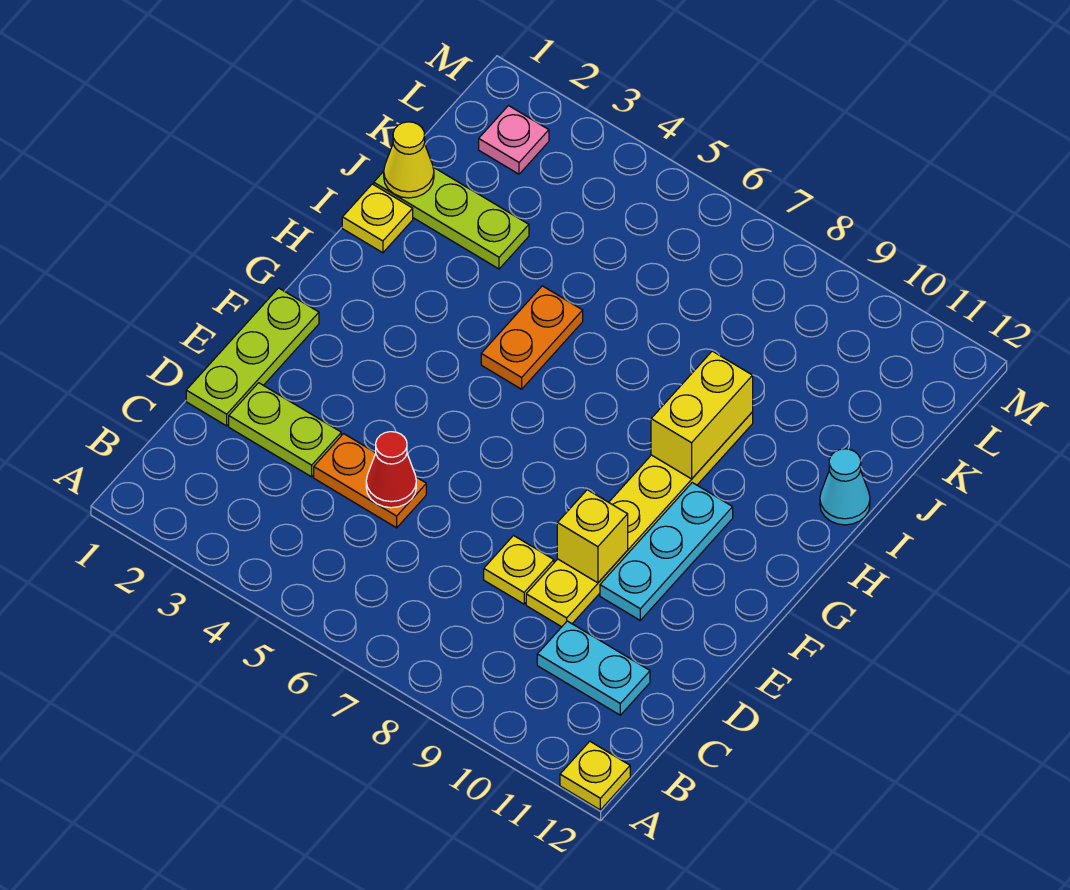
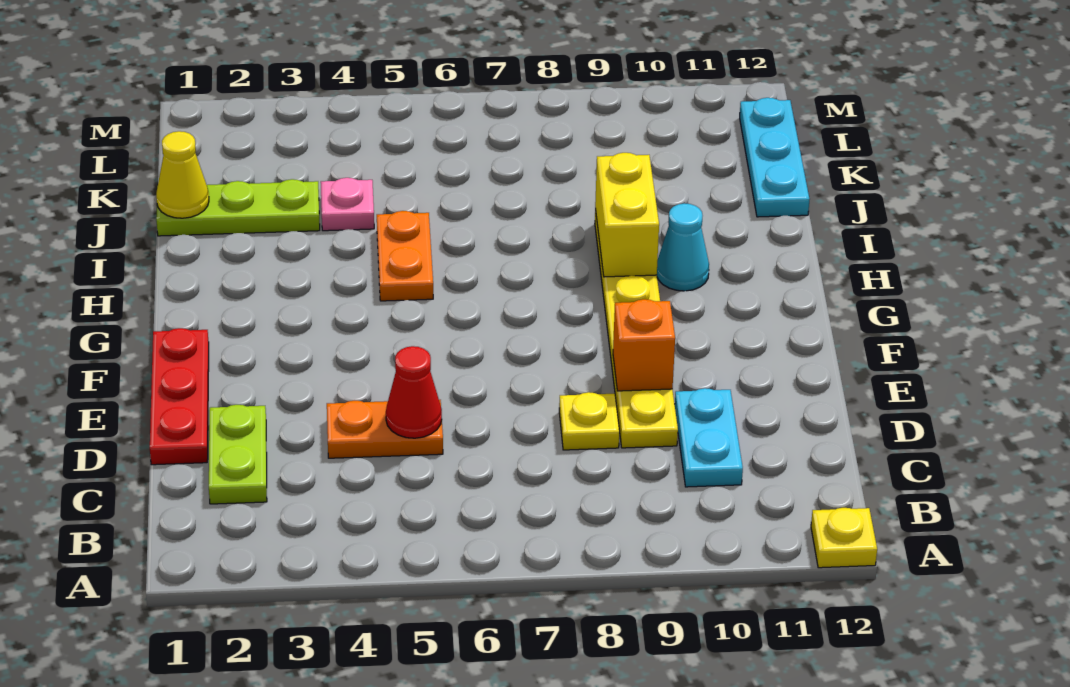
cyan 1x2 plate [537,621,650,715] -> cyan 1x2 plate turned to [675,388,743,487]
lime 1x3 plate [186,288,319,426] -> red 1x3 plate [150,328,209,465]
lime 1x2 plate [229,383,341,477] -> lime 1x2 plate turned to [209,405,267,504]
yellow 1x1 brick [557,490,628,583] -> orange 1x1 brick [613,299,675,391]
cyan 1x3 plate [600,483,733,620] -> cyan 1x3 plate moved to [740,98,810,217]
yellow 1x1 plate [342,184,413,253] -> none
cyan 1x1 cone [820,449,870,525] -> cyan 1x1 cone moved to [657,203,709,291]
pink 1x1 plate [479,106,549,174] -> pink 1x1 plate moved to [321,178,374,231]

